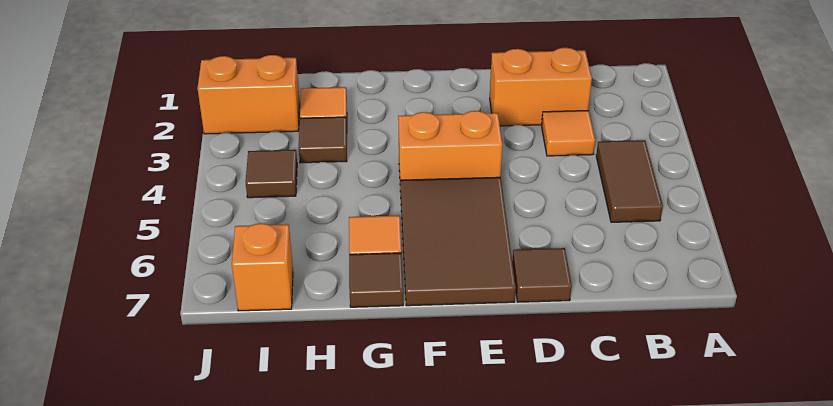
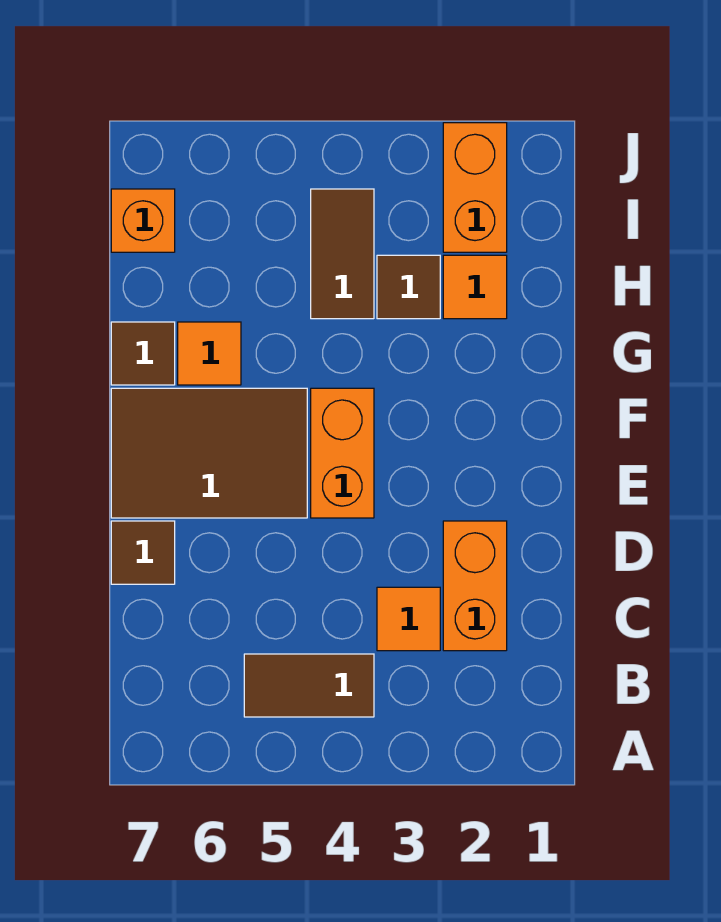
brown 1x1 tile [246,150,297,198] -> brown 1x2 tile [311,189,374,319]

